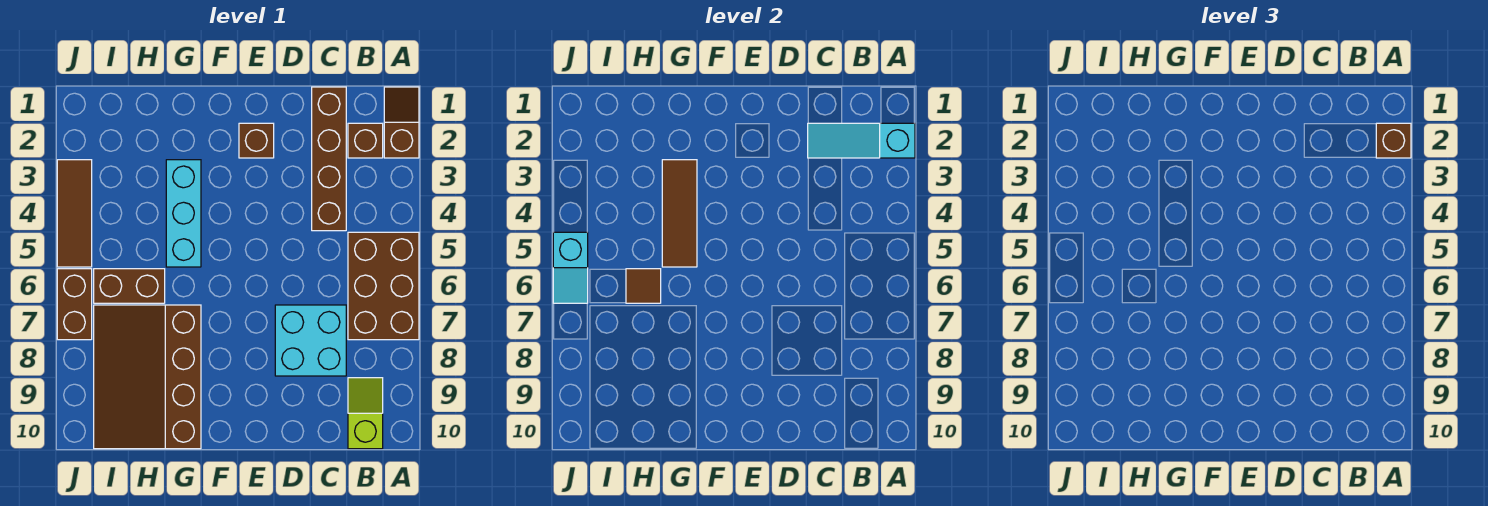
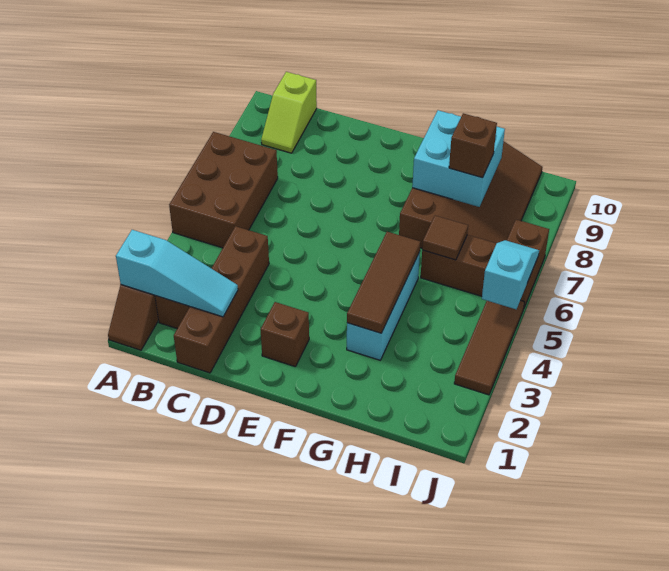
brown 1x1 brick [1376,123,1411,158] -> brown 1x1 brick moved to [449,113,497,178]
cyan 2x2 brick [275,305,346,376] -> cyan 2x2 brick moved to [412,110,505,207]

